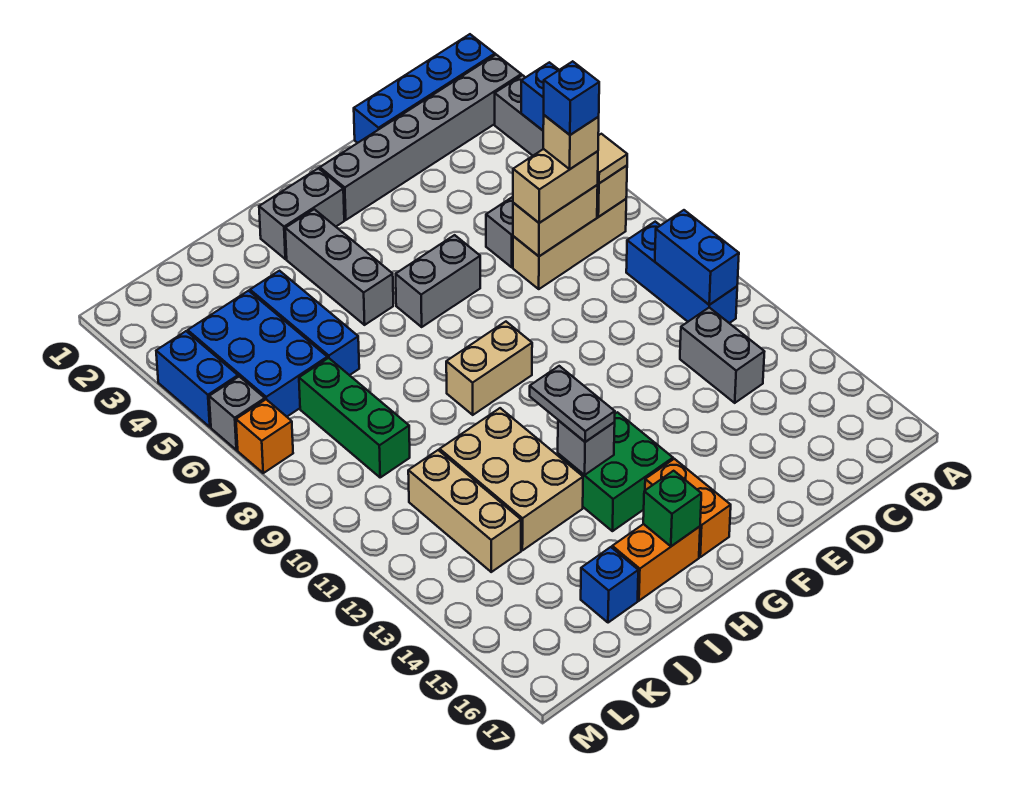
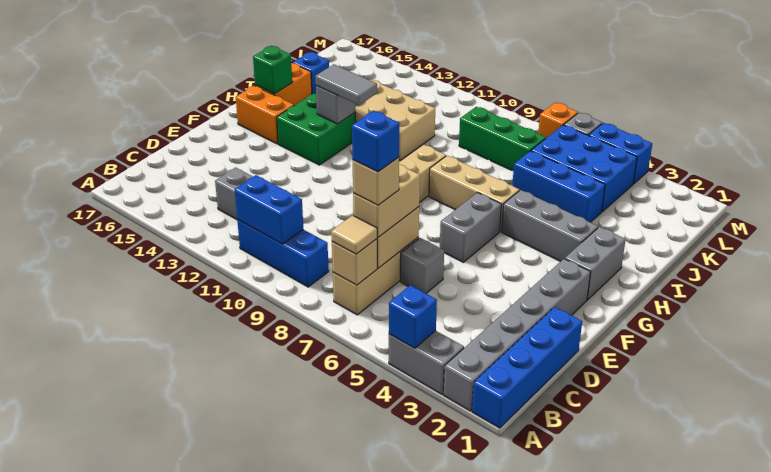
grey 1x2 plate [530,366,615,442] -> grey 1x2 tile [315,64,377,105]
tan 1x3 brick [408,450,521,572] -> tan 1x3 brick moved to [429,156,519,232]

